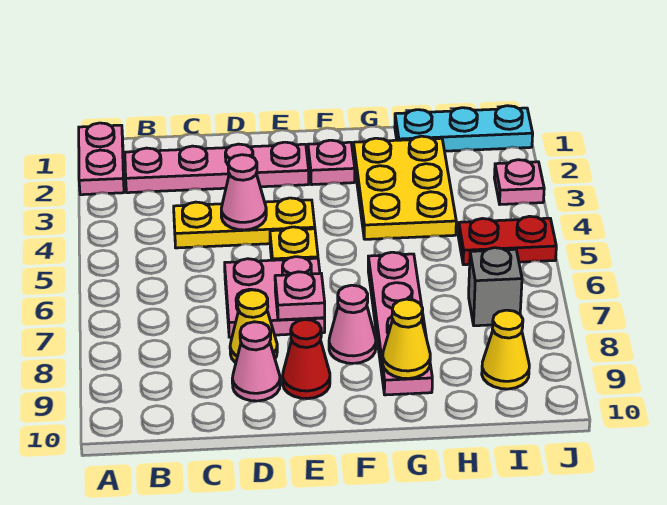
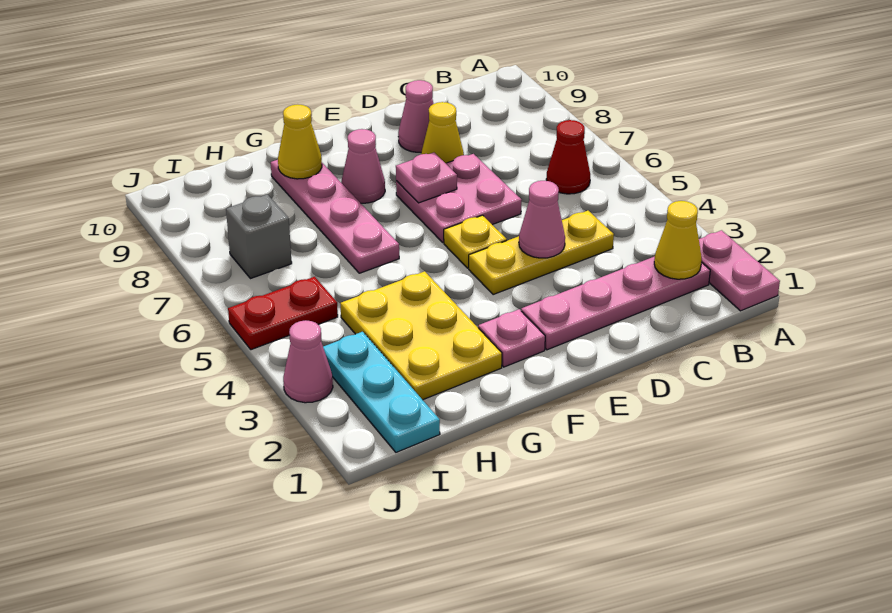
red 1x1 cone [283,320,330,399] -> red 1x1 cone moved to [546,120,590,194]
cyan 1x3 plate [395,106,533,151] -> cyan 1x3 plate turned to [323,332,440,452]
yellow 1x1 cone [482,310,529,389] -> yellow 1x1 cone moved to [654,201,702,279]
pink 1x1 plate [494,160,544,204] -> pink 1x1 cone [283,320,333,403]

